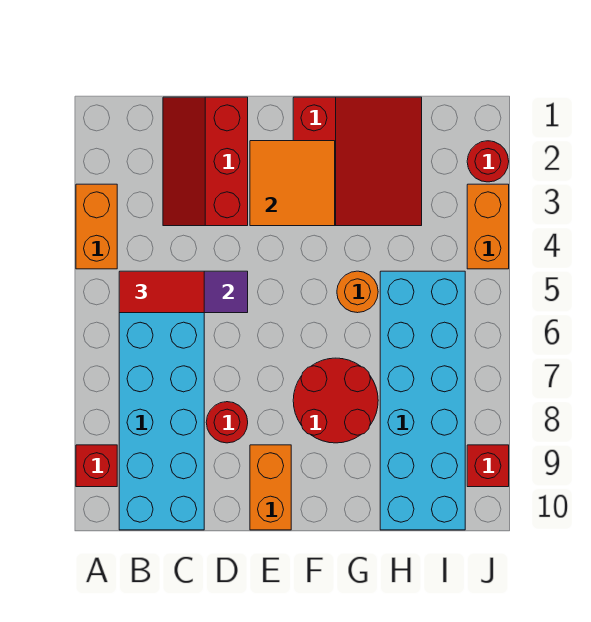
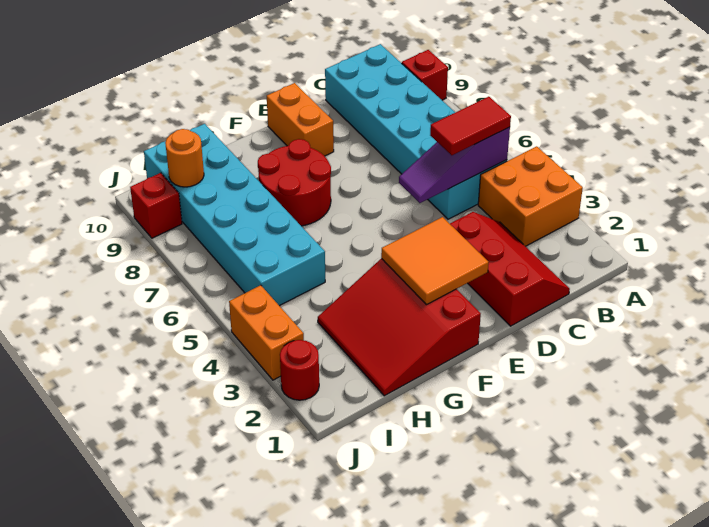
orange 1x2 brick [76,184,117,269] -> orange 2x2 brick [478,146,583,246]
red 1x1 round brick [206,402,248,443] -> none
orange 1x1 round brick [337,271,378,313] -> orange 1x1 round brick moved to [165,129,204,187]

